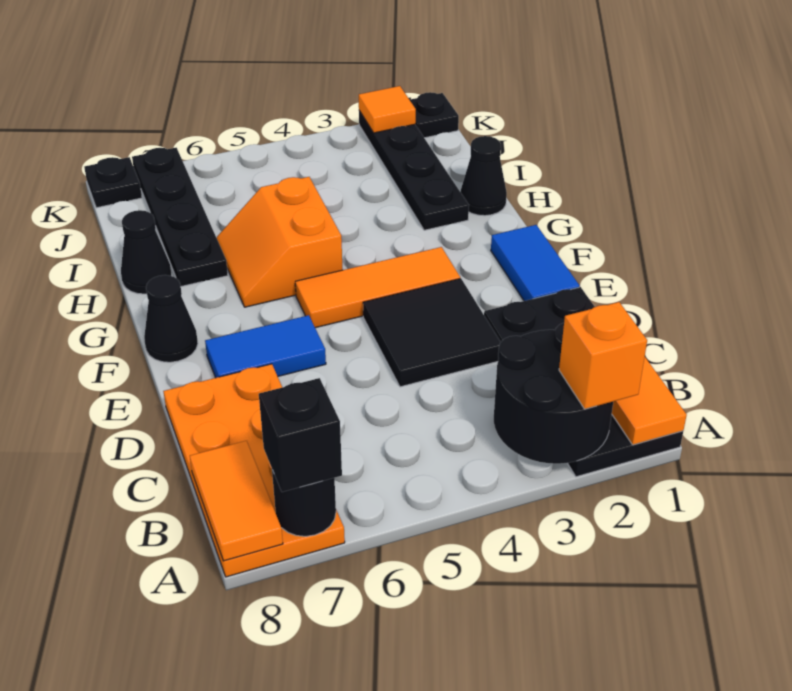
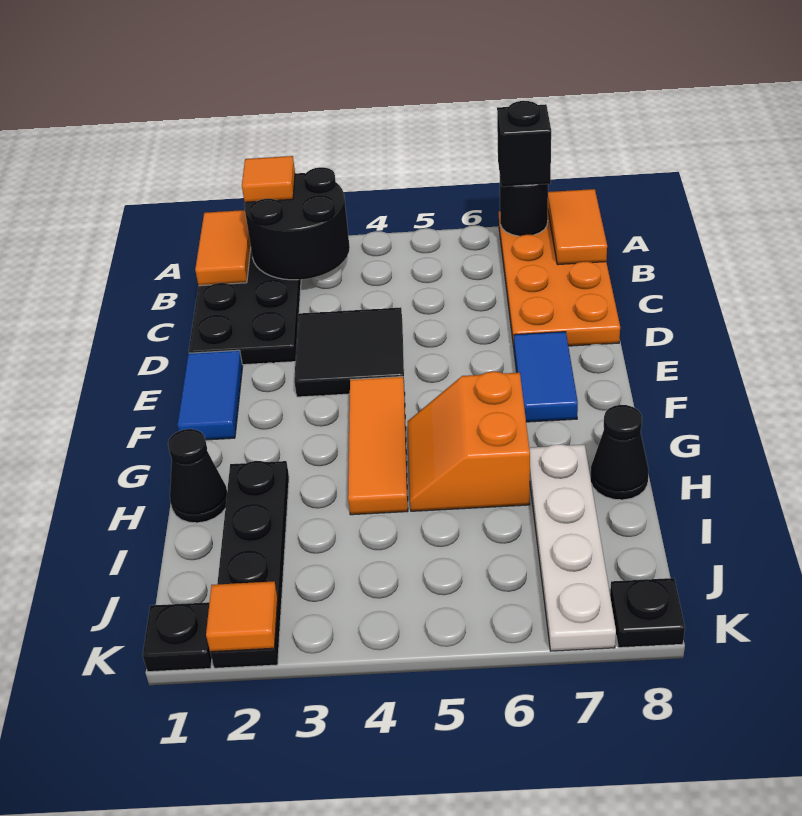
orange 1x1 brick [559,302,647,409] -> orange 1x1 tile [242,156,295,202]
blue 1x2 tile [205,315,326,378] -> blue 1x2 tile turned to [514,332,578,422]
orange 1x3 tile [295,247,460,328] -> orange 1x3 tile turned to [348,377,408,515]
black 1x1 cone [144,275,198,362] -> none
orange 2x2 slope [217,177,343,307] -> orange 2x2 slope turned to [408,371,530,511]
black 1x4 plate [132,148,228,286] -> white 1x4 plate [529,444,616,651]

